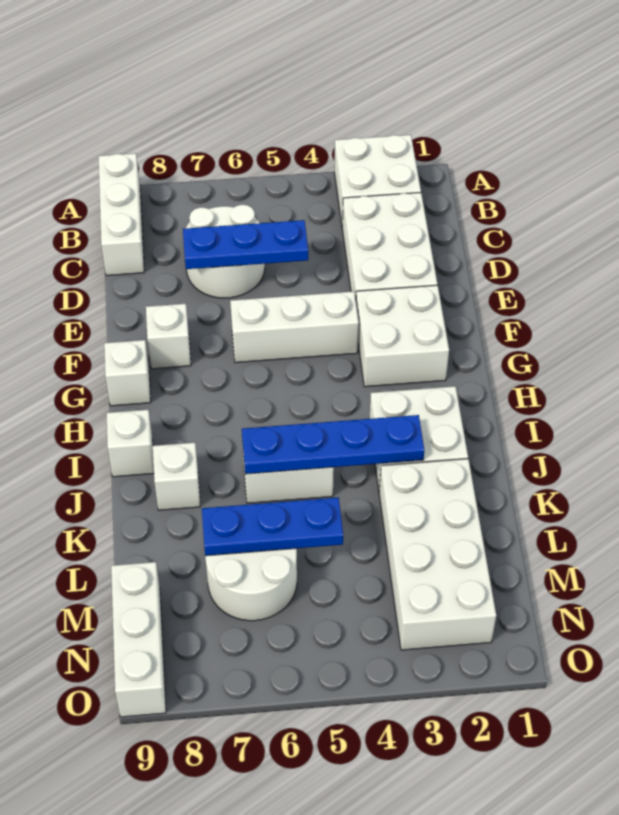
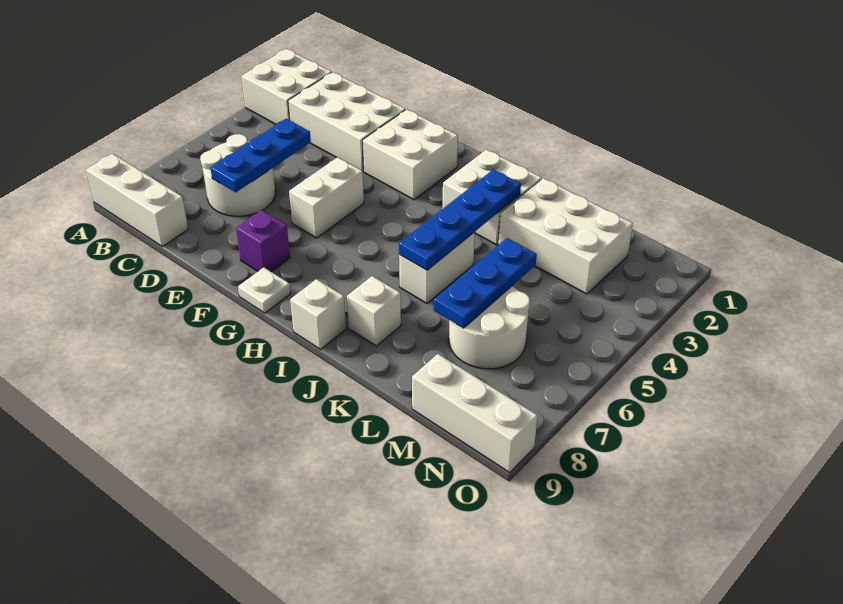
white 1x3 brick [230,291,359,363] -> white 1x2 brick [289,157,364,238]
white 1x1 brick [146,304,191,369] -> purple 1x1 brick [236,210,290,271]
white 1x1 brick [104,340,151,406] -> white 1x1 plate [238,268,291,313]
white 2x4 brick [379,459,496,650] -> white 2x3 brick [498,178,633,294]

